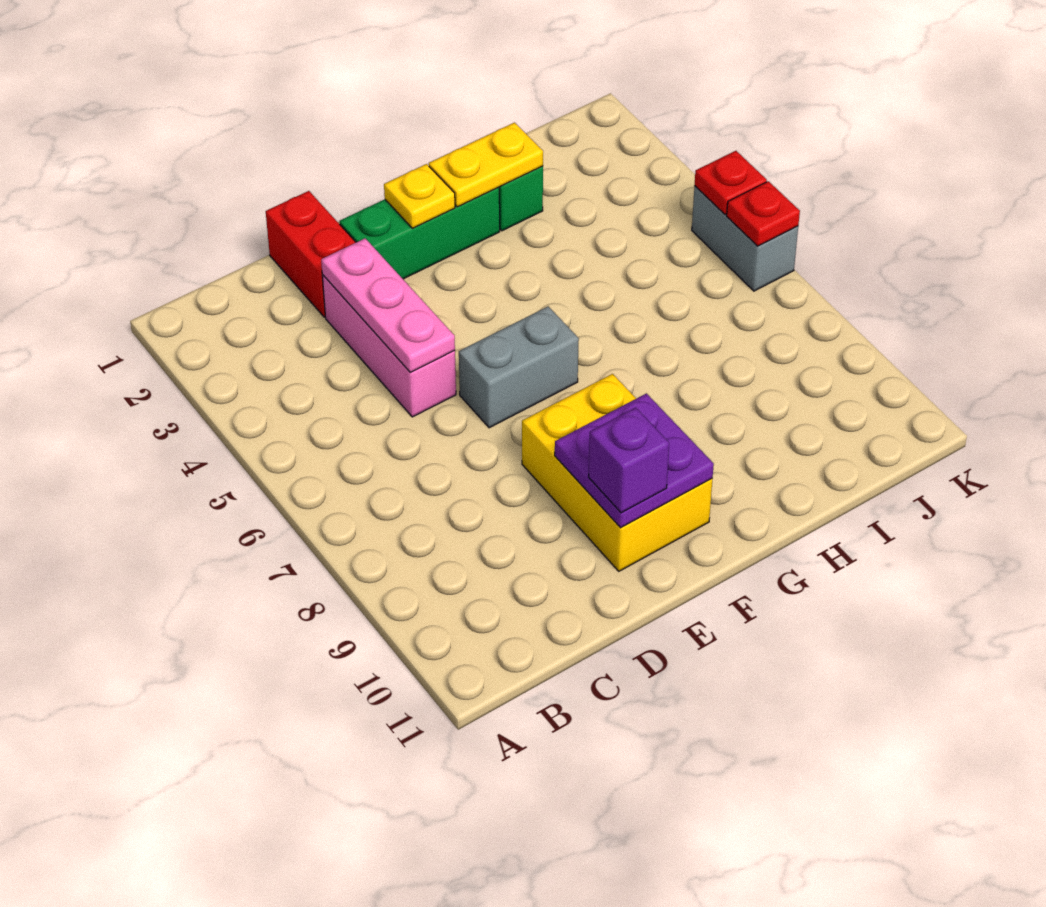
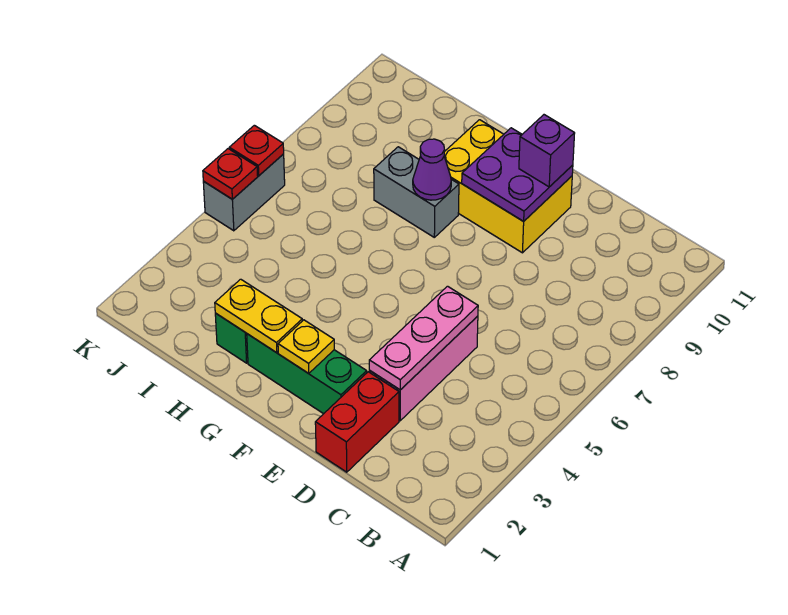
grey 1x2 brick [459,307,579,428] -> grey 1x2 brick moved to [374,147,459,237]
yellow 2x3 brick [522,374,712,571] -> yellow 2x3 brick turned to [444,120,572,253]
none -> purple 1x1 cone [413,139,451,200]

